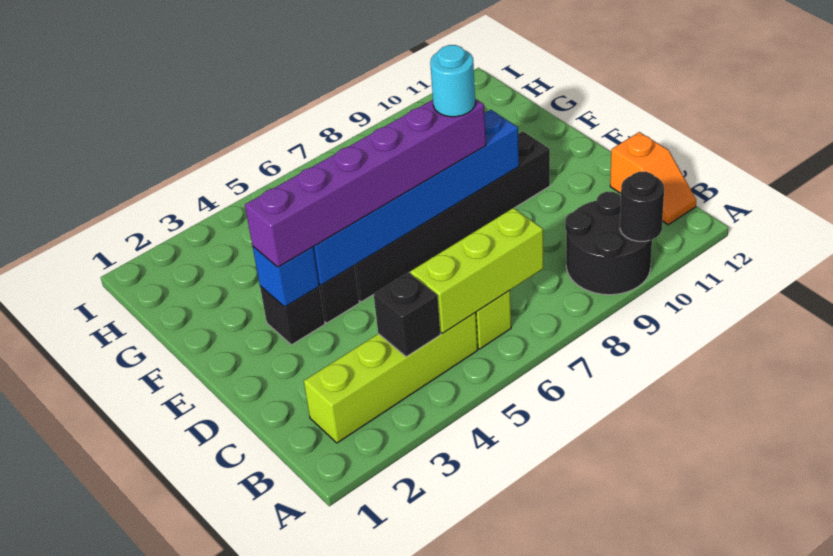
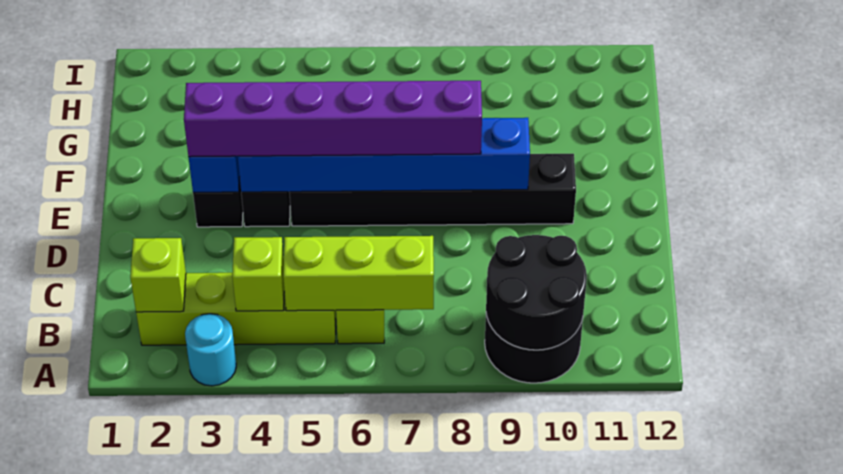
black 1x1 round brick [620,172,664,241] -> black 2x2 round brick [486,235,587,350]
none -> lime 1x1 brick [130,238,186,312]
black 1x1 brick [374,272,441,357] -> lime 1x1 brick [232,237,284,311]
orange 1x2 slope [610,132,696,225] -> none
cyan 1x1 round brick [430,45,475,117] -> cyan 1x1 round brick moved to [185,314,236,386]

